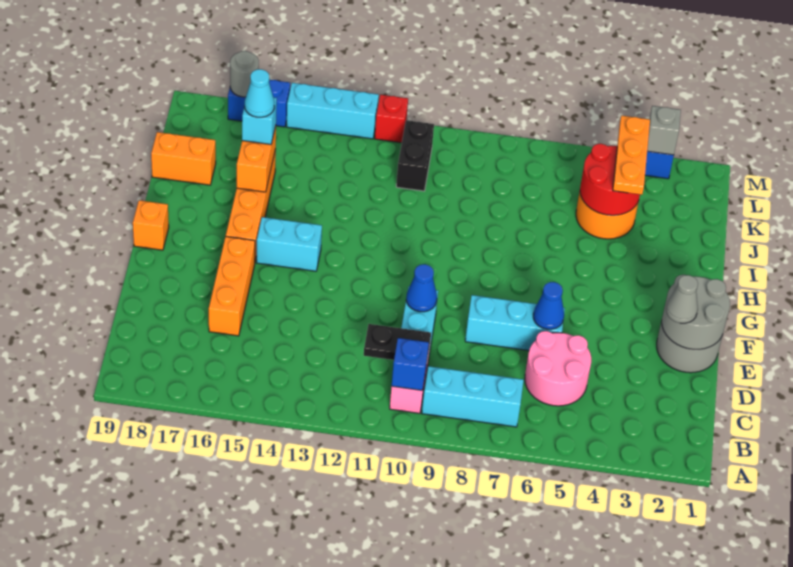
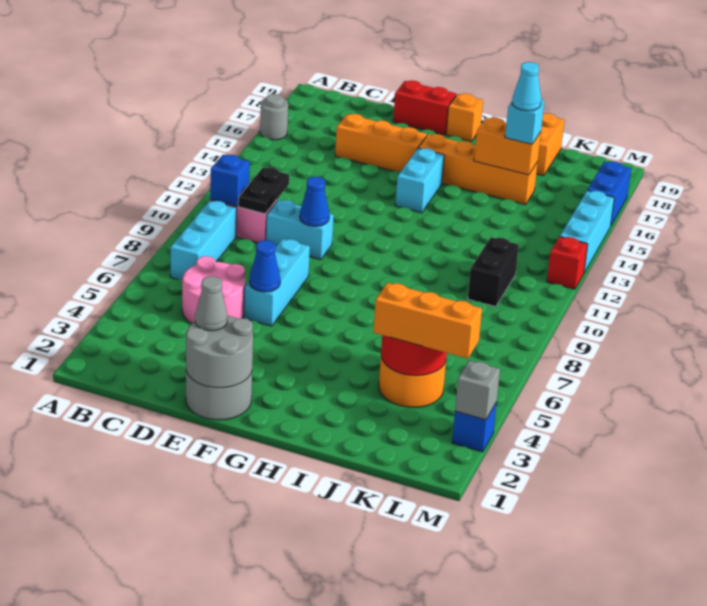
none -> red 1x2 brick [393,81,456,135]
orange 1x3 plate [613,116,650,195] -> orange 1x3 brick [373,283,482,359]
black 1x2 brick [396,120,434,191] -> black 1x2 brick turned to [468,237,519,307]
grey 1x1 round brick [230,51,259,97] -> grey 1x1 round brick moved to [260,94,288,140]

